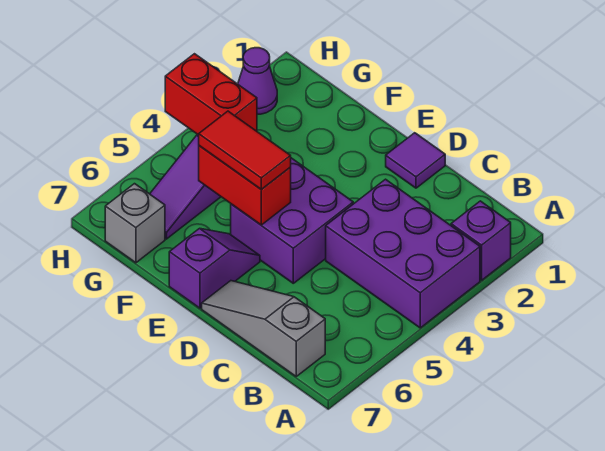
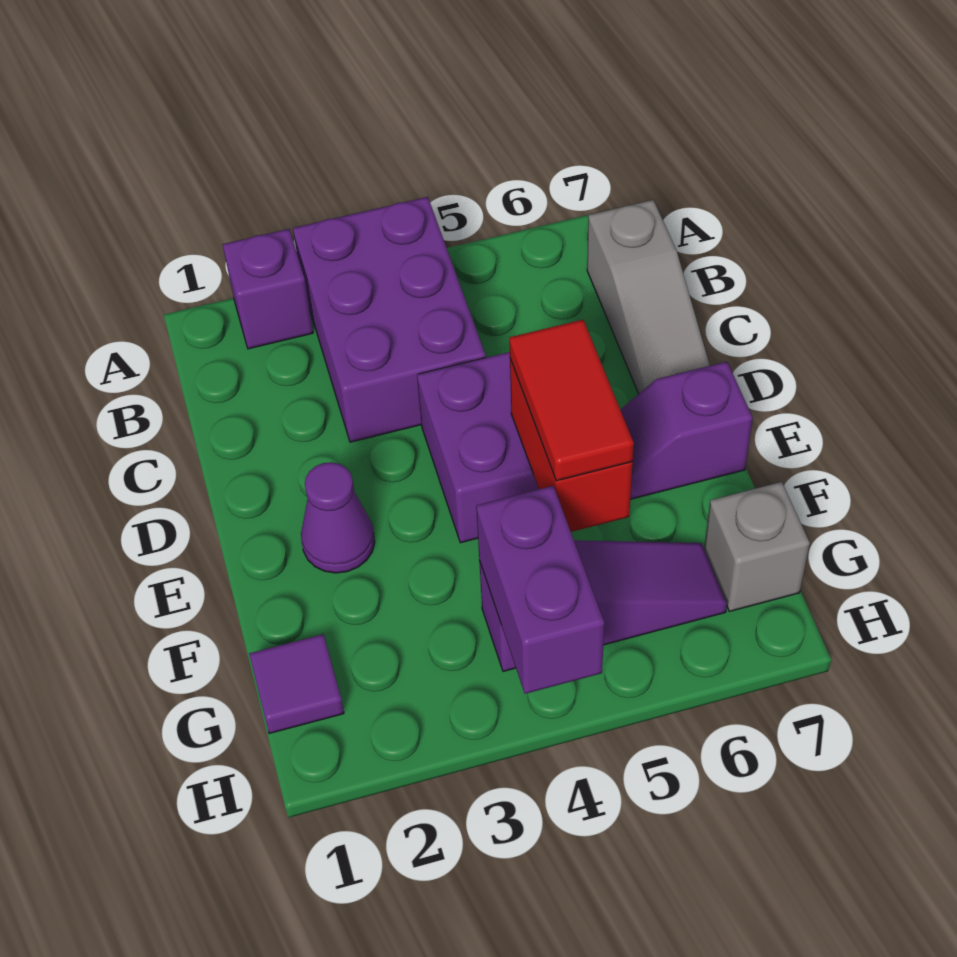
purple 1x1 tile [386,133,445,188] -> purple 1x1 tile moved to [249,634,344,734]
red 1x2 brick [165,54,257,135] -> purple 1x2 brick [476,486,604,694]
purple 1x1 cone [238,48,277,114] -> purple 1x1 cone moved to [301,462,375,573]

